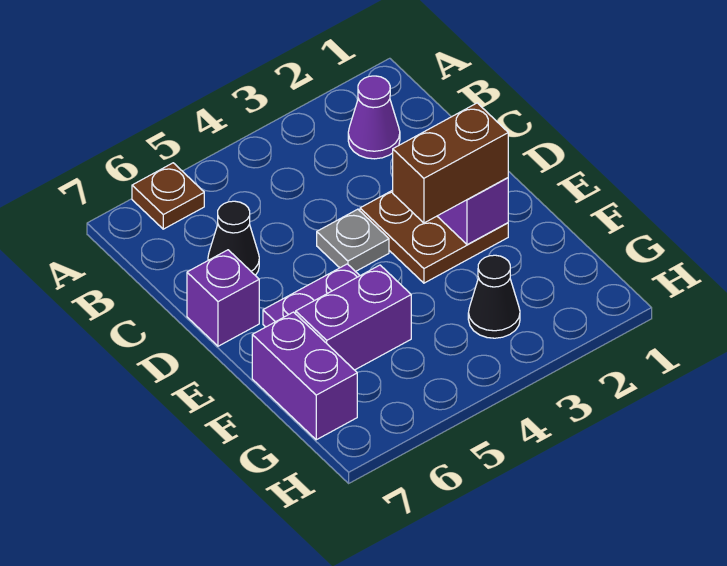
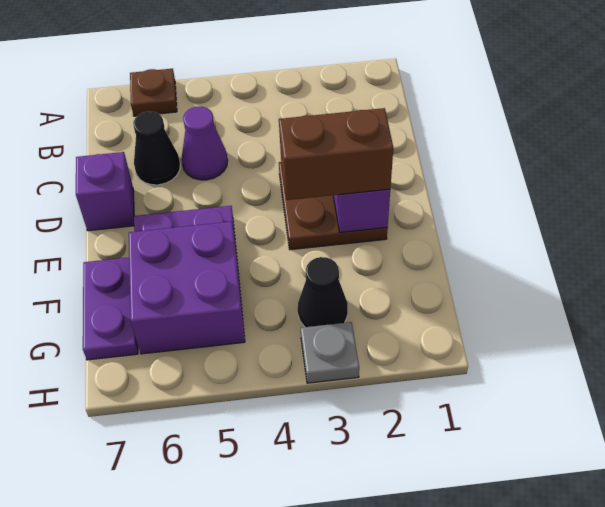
purple 1x1 cone [348,76,400,159] -> purple 1x1 cone moved to [182,107,228,180]
grey 1x1 plate [317,209,389,272] -> grey 1x1 plate moved to [301,322,359,383]
purple 1x2 brick [296,265,411,370] -> purple 2x2 brick [129,221,245,354]
purple 1x2 brick [252,312,357,440] -> purple 1x2 plate [83,257,138,360]

